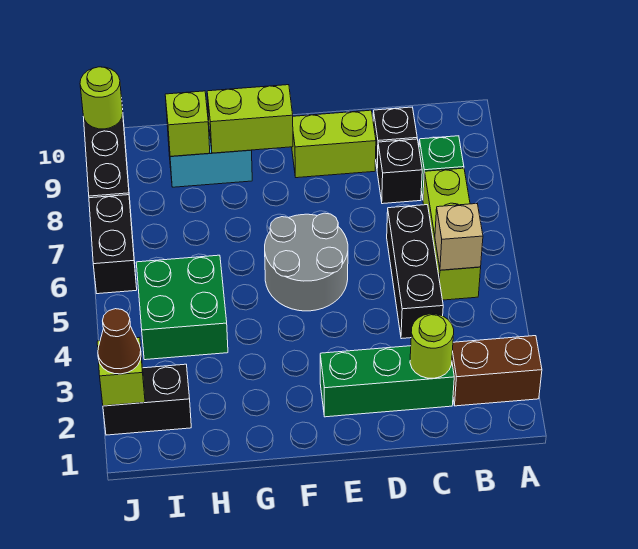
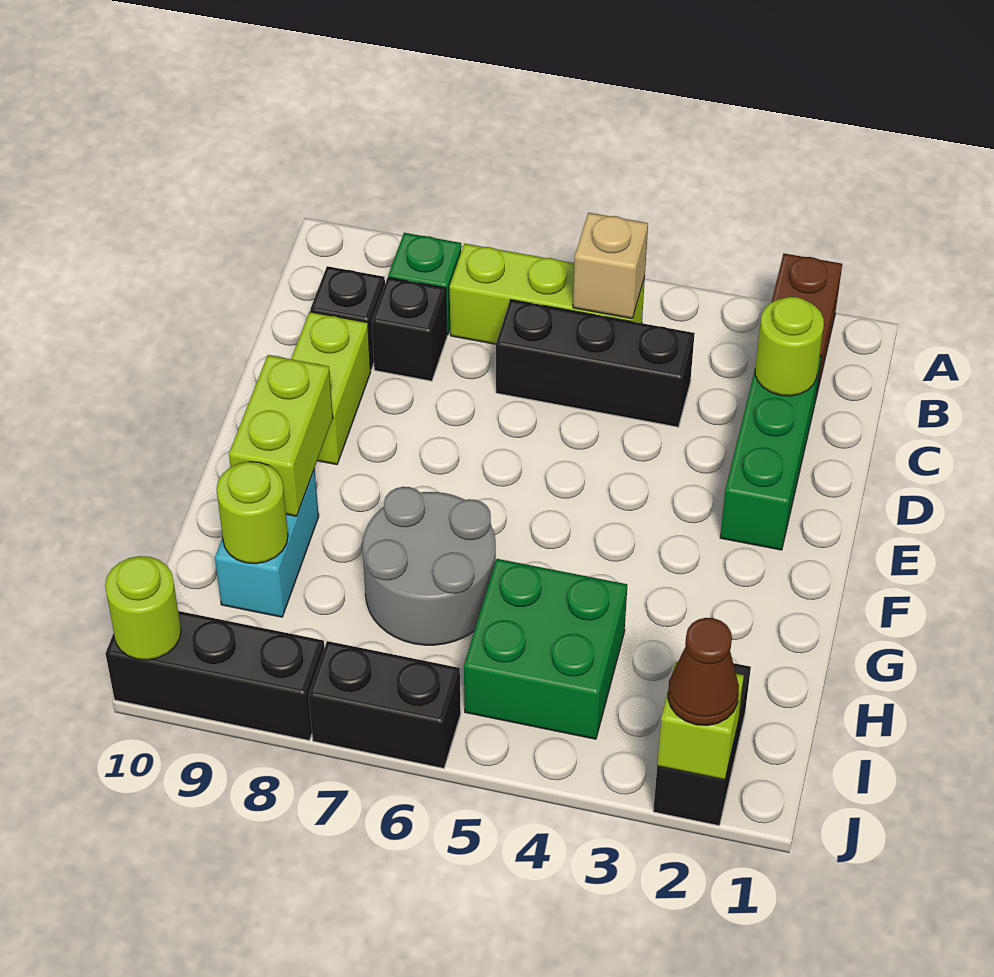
grey 2x2 round brick [265,213,348,311] -> grey 2x2 round brick moved to [362,487,496,645]
lime 1x1 brick [165,91,210,156] -> lime 1x1 round brick [217,462,288,564]

